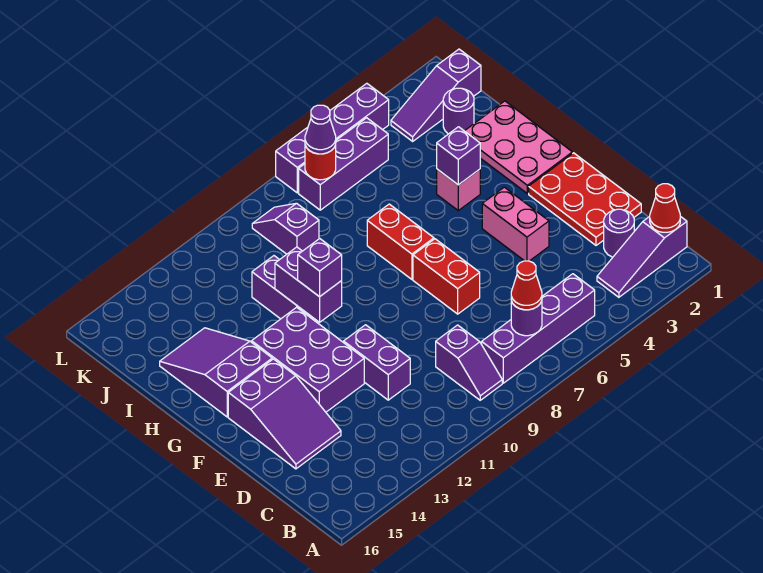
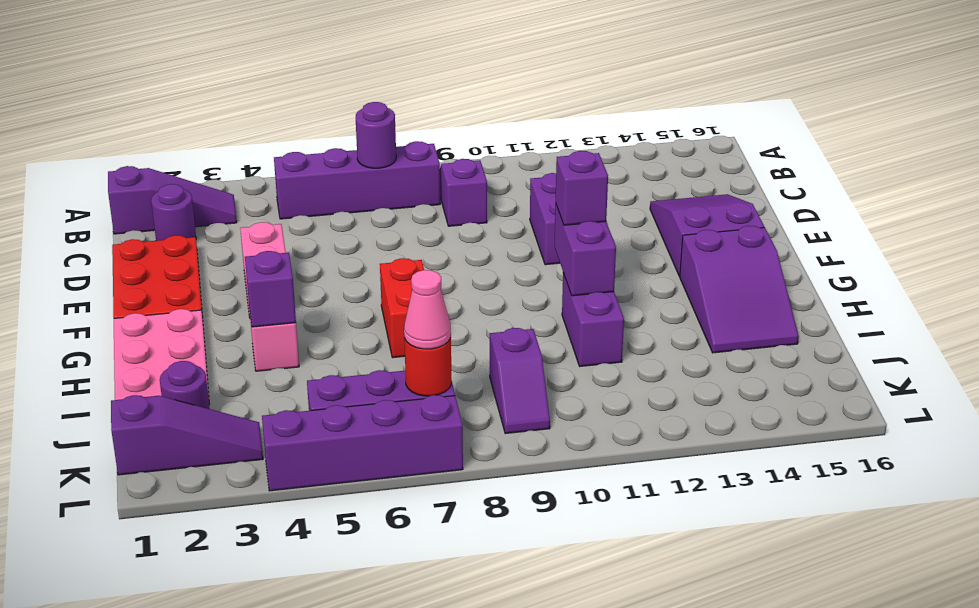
red 1x1 cone [650,184,680,232] -> none
red 1x1 cone [511,261,542,310] -> none
red 1x2 brick [413,239,480,314] -> none
purple 2x3 brick [252,307,364,412] -> none
purple 1x1 cone [305,105,336,154] -> pink 1x1 cone [404,270,451,349]

